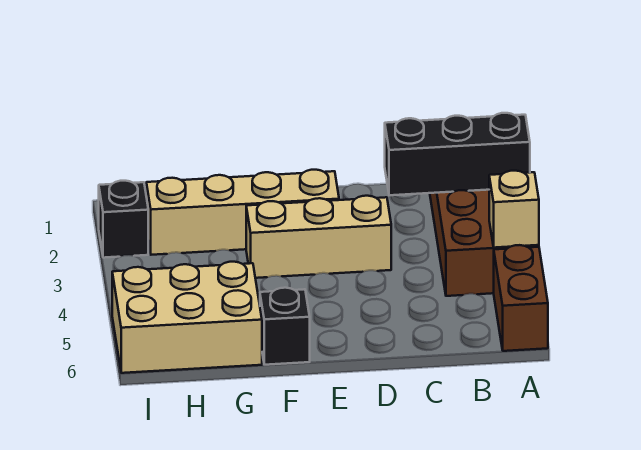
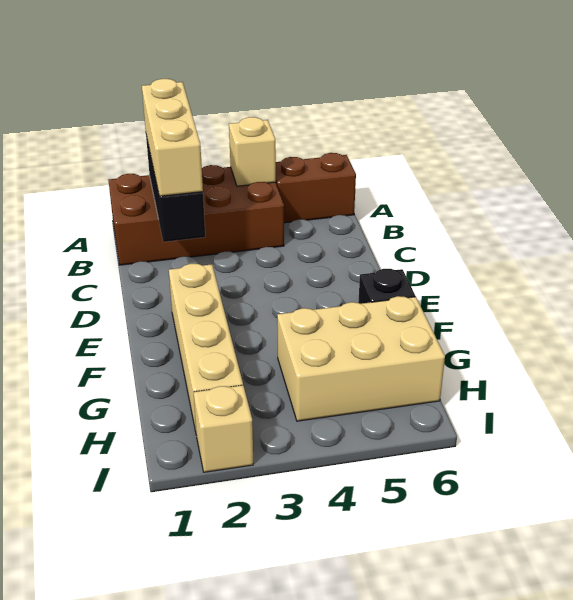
tan 1x3 brick [246,196,391,278] -> tan 1x3 brick moved to [142,79,203,196]
tan 2x3 brick [112,262,262,373] -> tan 2x3 brick turned to [277,296,445,421]
black 1x1 brick [99,181,148,258] -> tan 1x1 brick [194,385,253,472]

